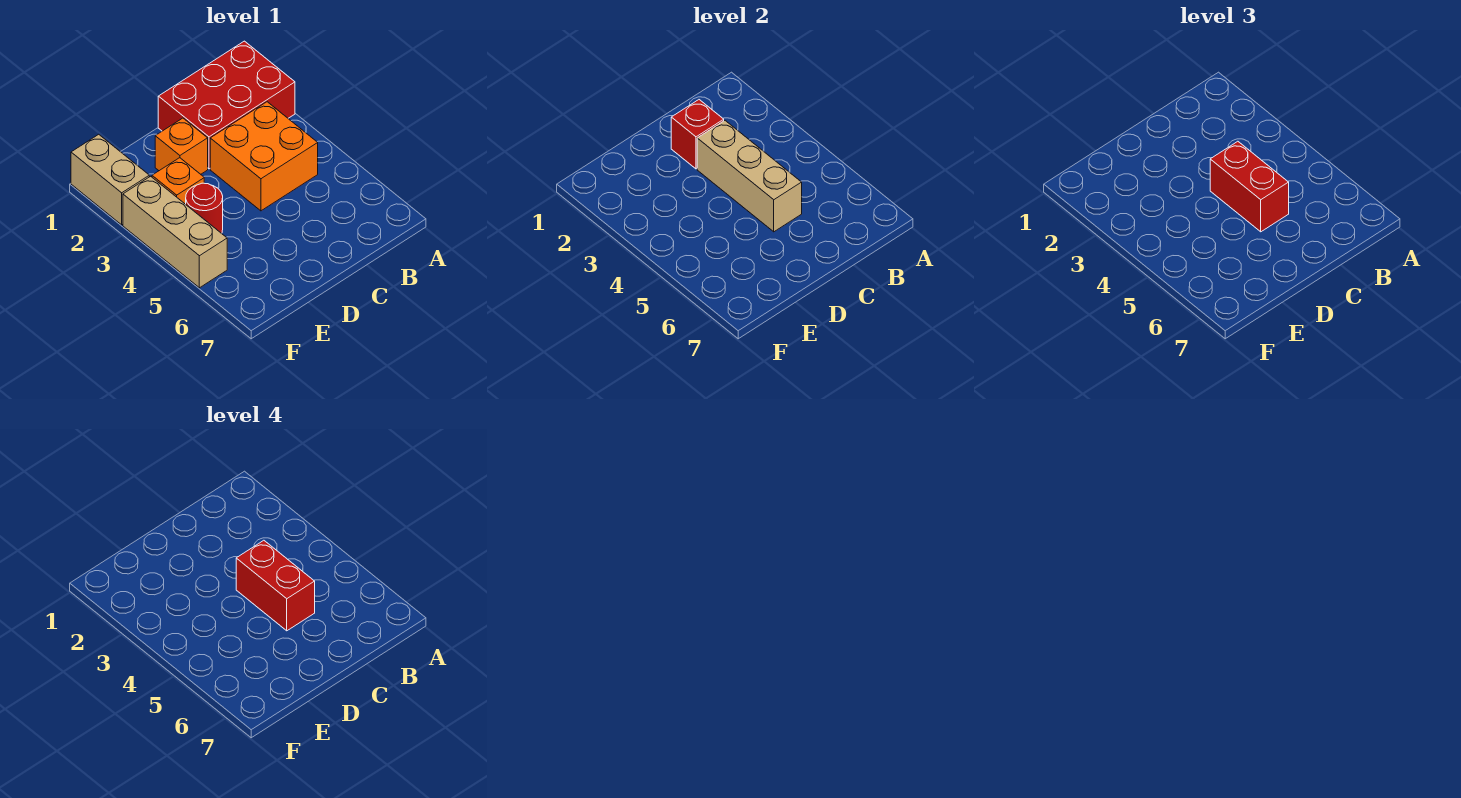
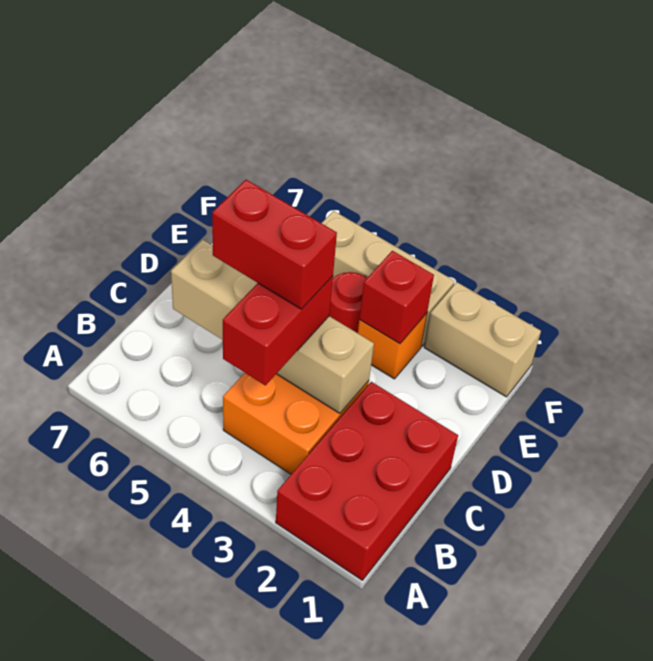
red 1x1 brick [671,100,724,169] -> red 1x1 brick moved to [359,251,434,344]
tan 1x3 brick [697,121,802,232] -> tan 1x4 brick [171,240,374,413]
red 1x2 brick [1210,141,1289,232] -> red 1x2 brick turned to [223,276,333,385]
orange 1x1 brick [155,118,208,174] -> none

